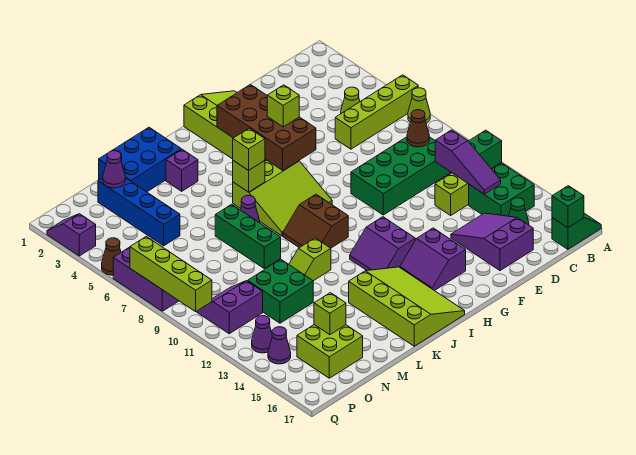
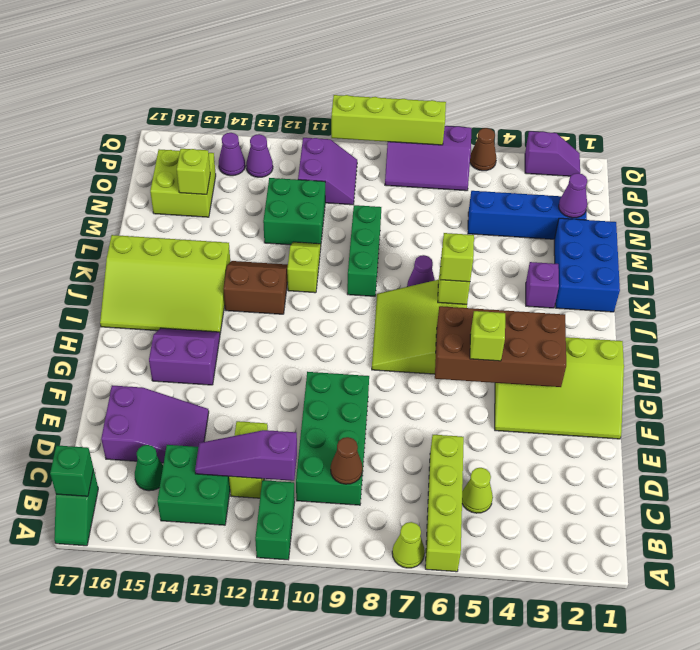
purple 2x2 slope [350,217,415,270] -> none
brown 2x2 slope [283,194,348,248] -> brown 2x2 slope moved to [223,261,288,314]
green 1x3 brick [215,204,281,268] -> green 1x3 brick turned to [347,205,381,296]

